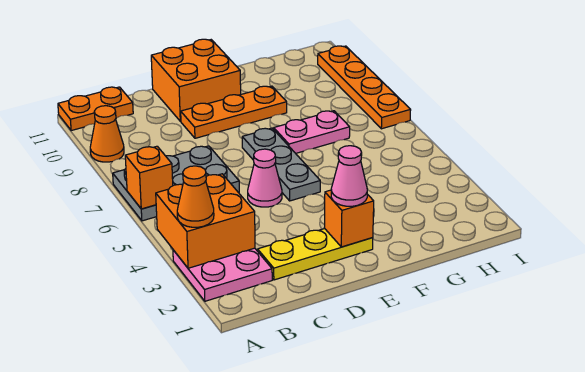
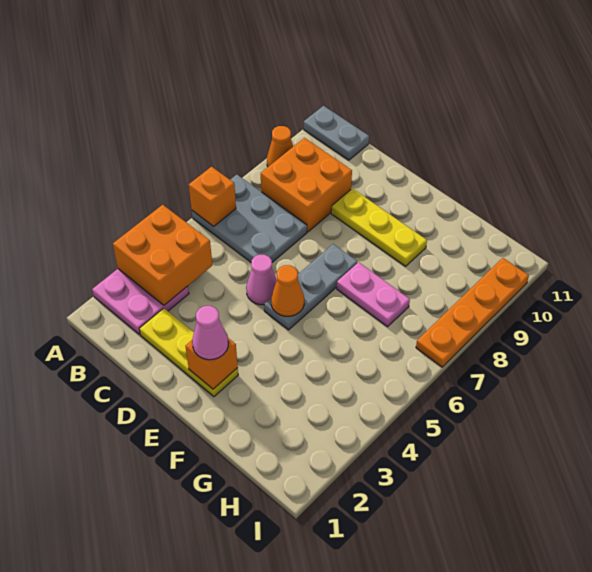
orange 1x1 cone [177,166,214,227] -> orange 1x1 cone moved to [271,265,304,316]
orange 1x2 plate [58,87,133,131] -> grey 1x2 plate [304,106,369,160]
orange 1x3 plate [181,86,287,138] -> yellow 1x3 plate [331,189,427,266]
orange 2x2 brick [151,39,241,121] -> orange 2x2 brick moved to [261,138,352,232]

